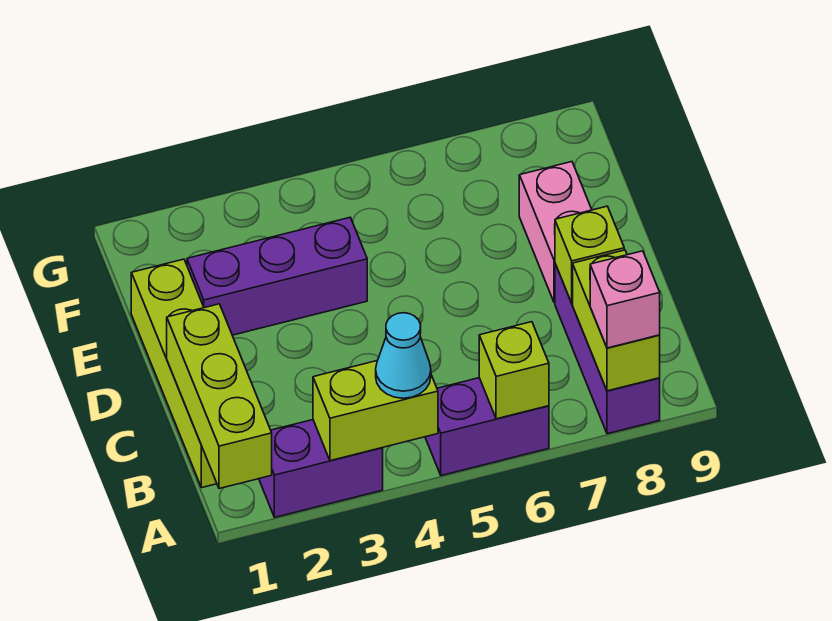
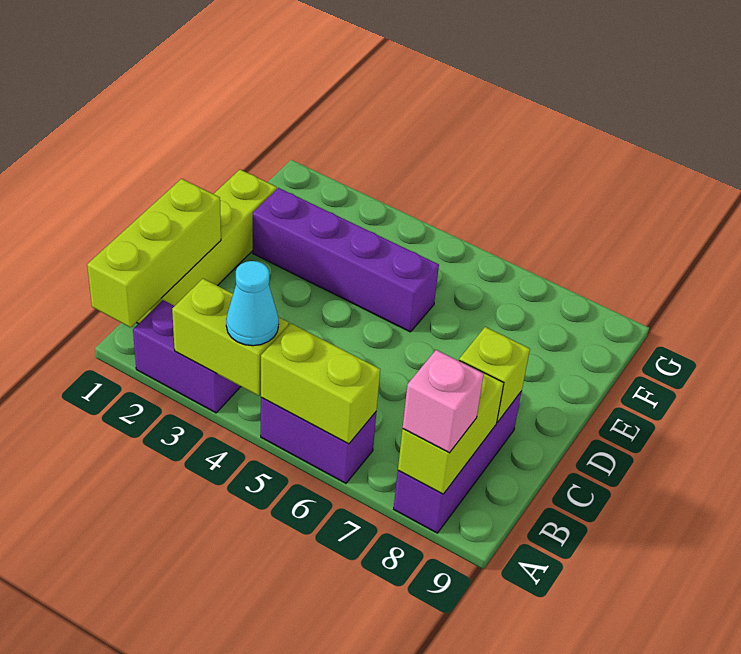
lime 1x1 brick [479,322,549,419] -> lime 1x2 brick [261,323,380,444]
pink 1x2 brick [519,162,592,302] -> none
purple 1x3 brick [187,218,367,335] -> purple 1x4 brick [253,188,439,332]

